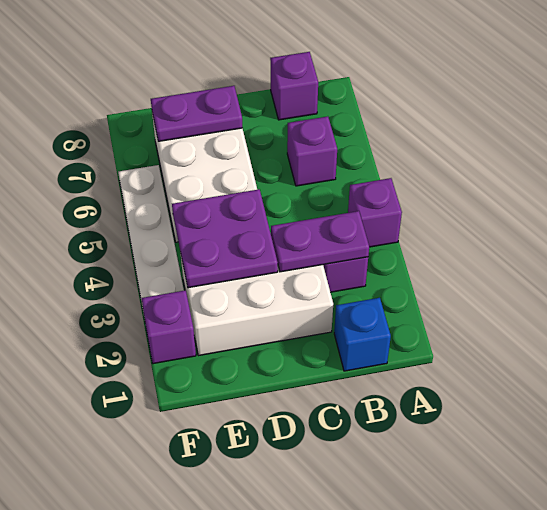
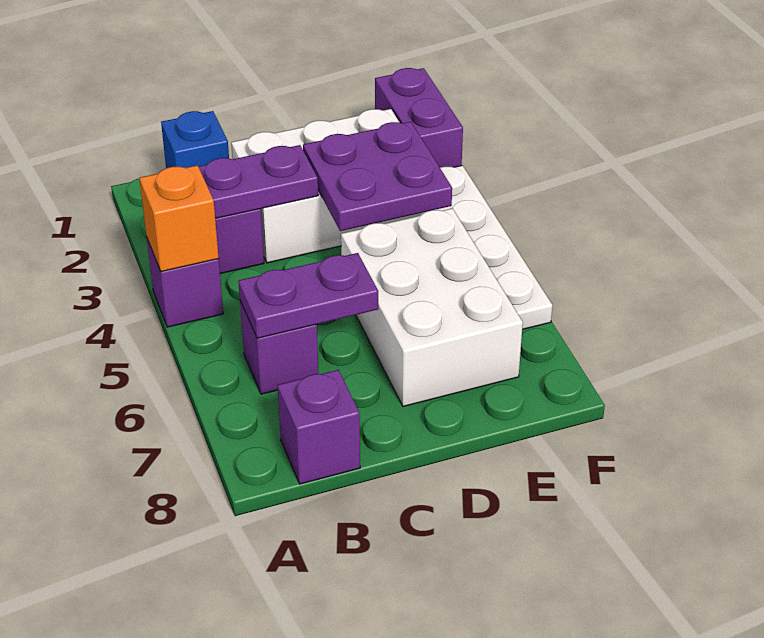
none -> orange 1x1 brick [139,165,219,272]
purple 1x2 plate [151,86,243,141] -> purple 1x2 plate moved to [238,253,378,338]
purple 1x1 brick [142,290,196,364] -> purple 1x2 brick [375,68,463,167]

